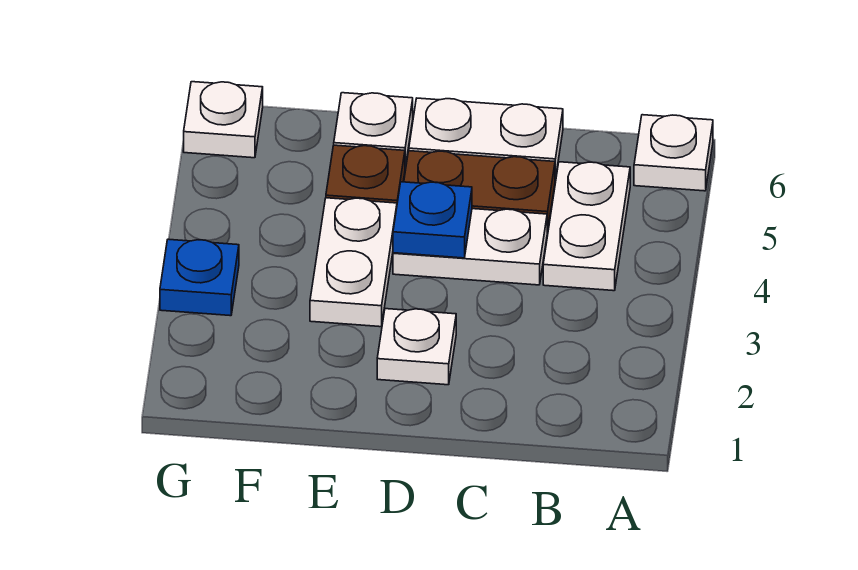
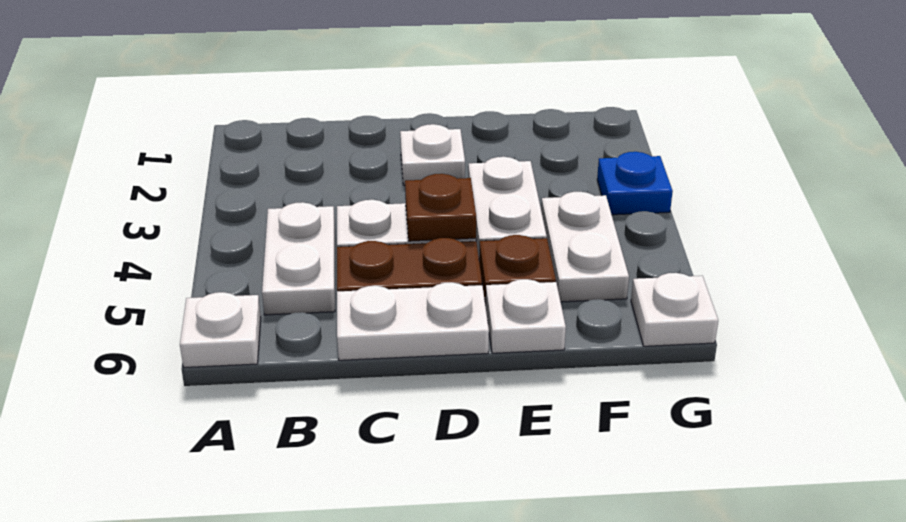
blue 1x1 plate [393,182,472,258] -> brown 1x1 plate [405,174,476,241]
none -> white 1x2 plate [541,192,629,302]

